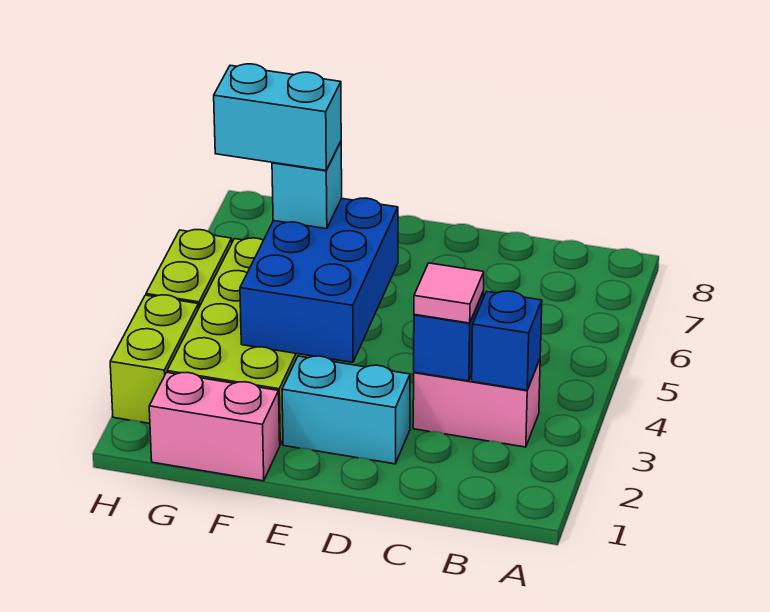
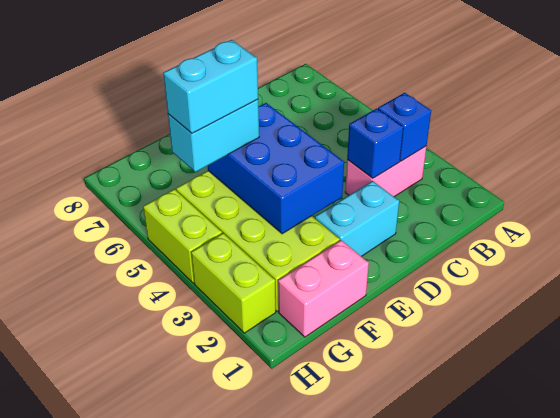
pink 1x1 tile [414,263,484,323] -> none
cyan 1x1 brick [272,142,342,229] -> cyan 1x2 brick [168,100,259,172]

